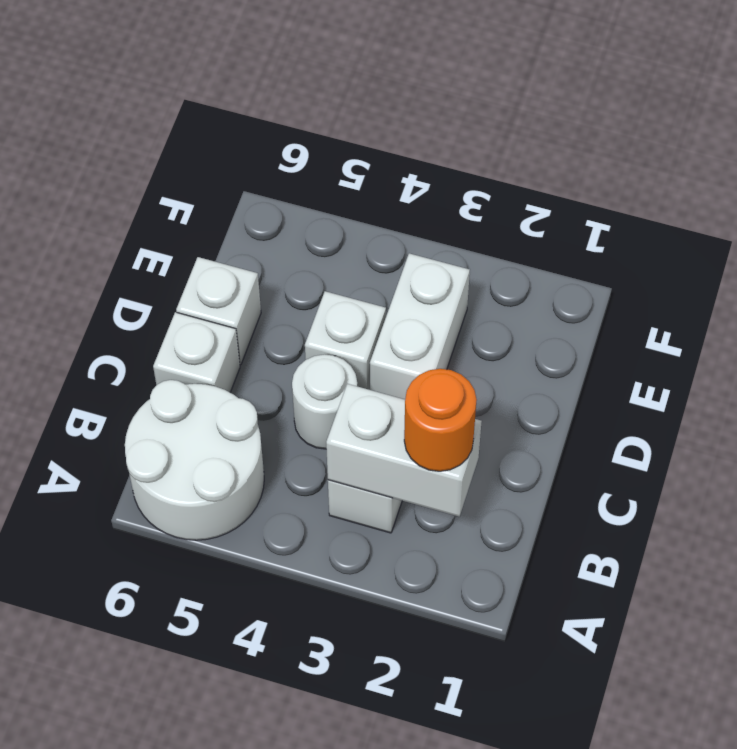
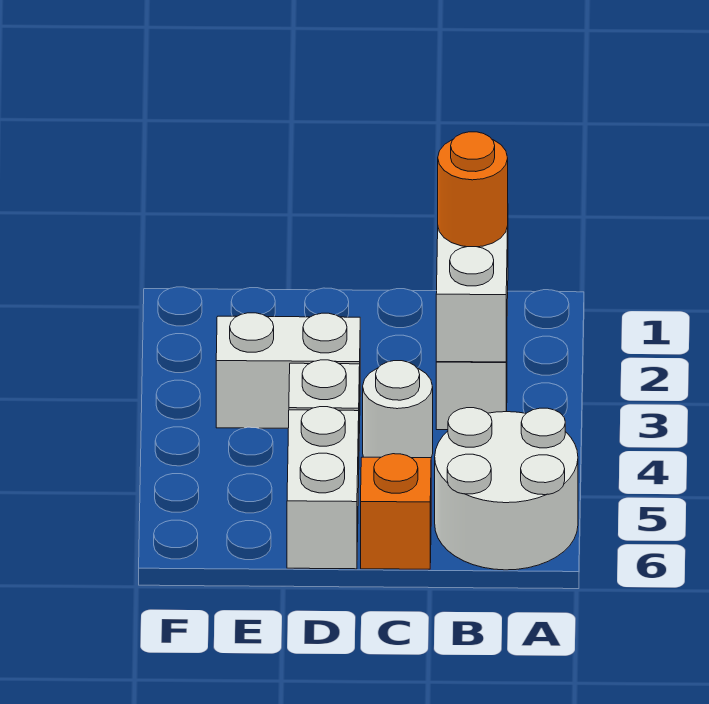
white 1x1 brick [153,312,240,392] -> orange 1x1 brick [361,454,431,569]
white 1x1 brick [176,257,261,365] -> white 1x2 brick [287,407,359,569]

